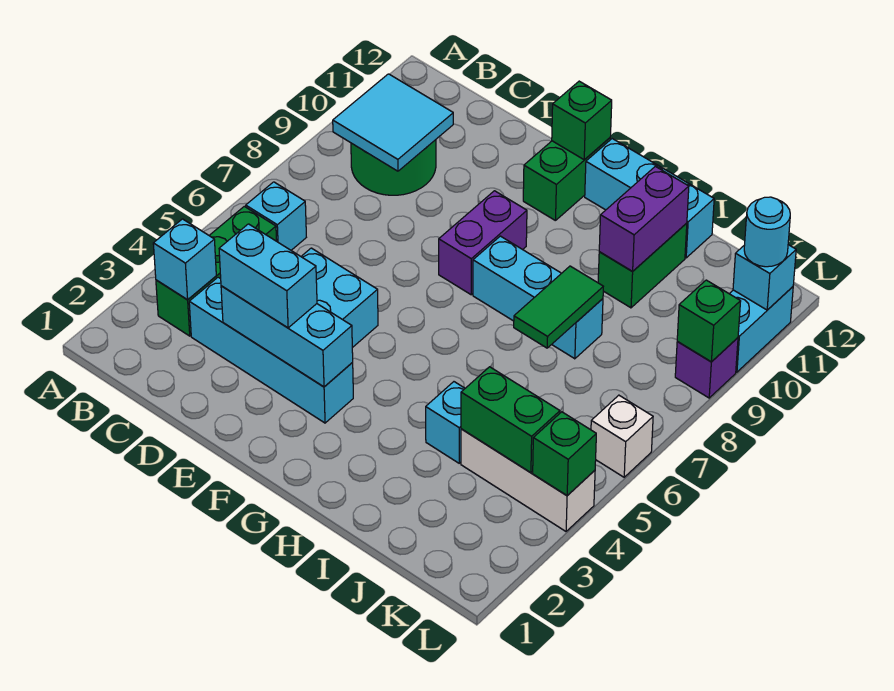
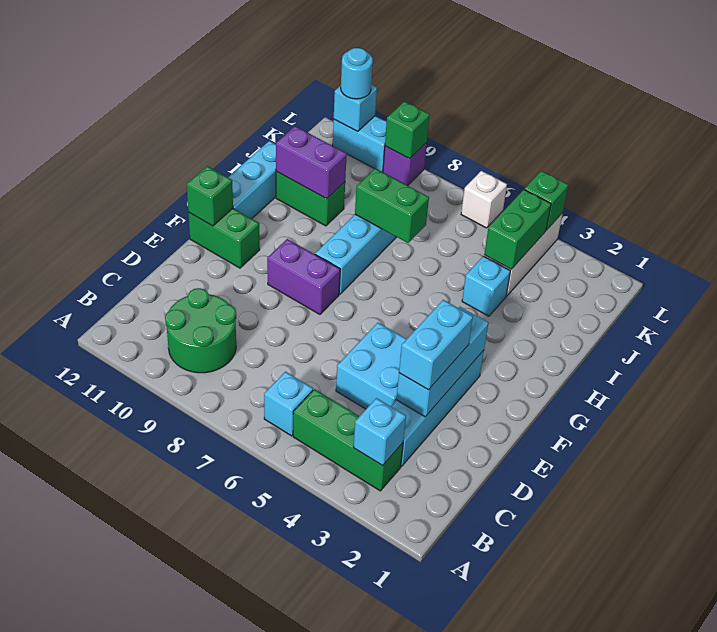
cyan 2x2 tile [333,74,453,171] -> none
green 1x2 tile [514,266,603,348] -> green 1x2 brick [355,169,429,243]

